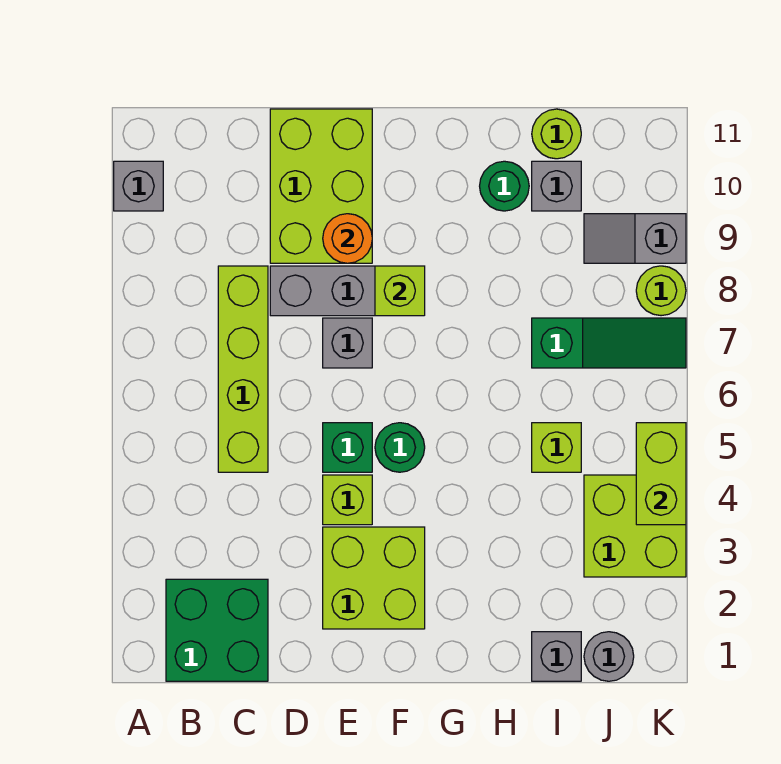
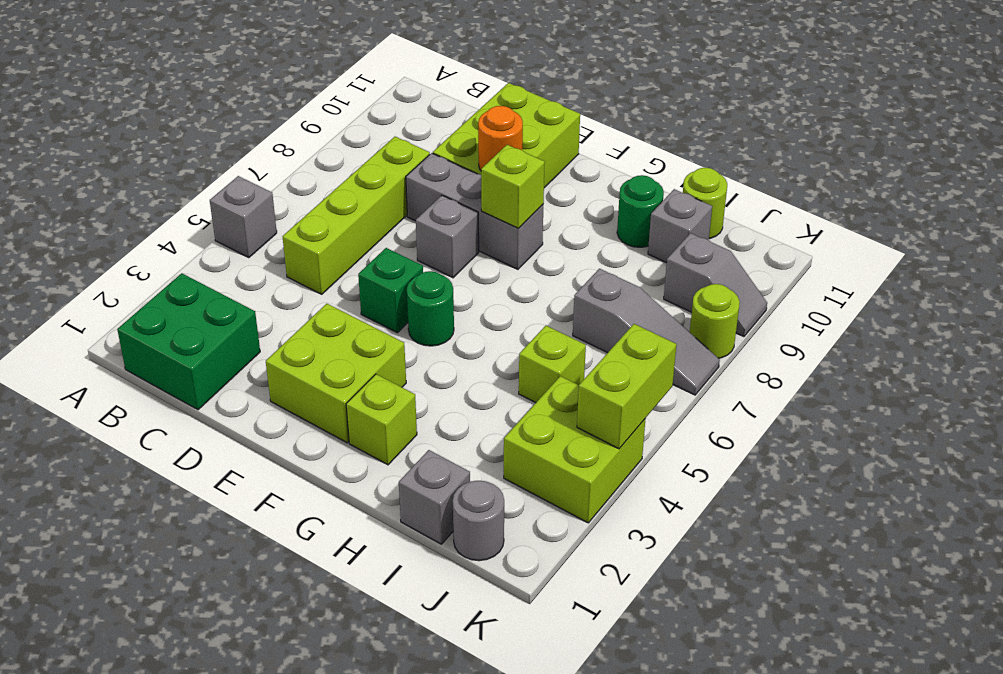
grey 1x1 brick [114,161,163,211] -> grey 1x1 brick moved to [210,176,277,258]
lime 1x1 brick [323,475,372,525] -> lime 1x1 brick moved to [346,374,417,465]
green 1x3 slope [532,318,686,368] -> grey 1x3 slope [573,269,720,395]
grey 1x2 slope [584,214,686,263] -> grey 1x2 slope turned to [664,233,767,337]

